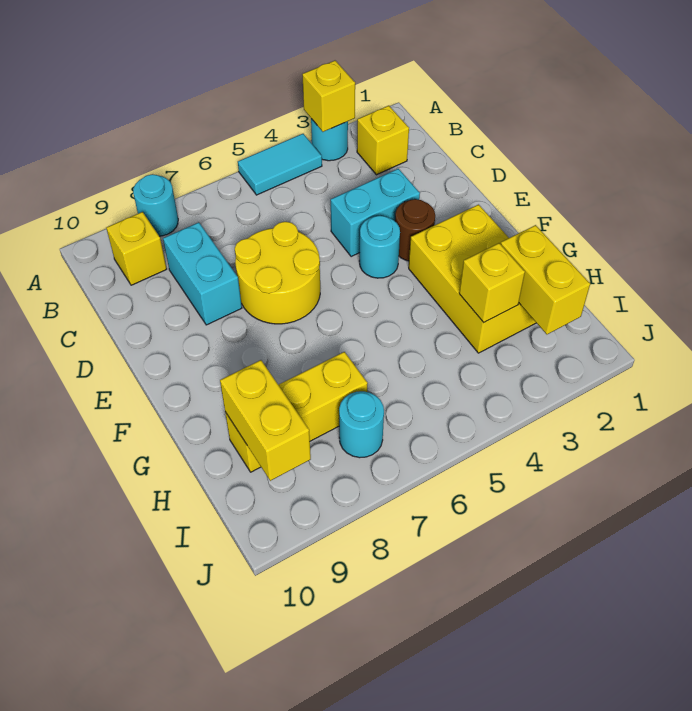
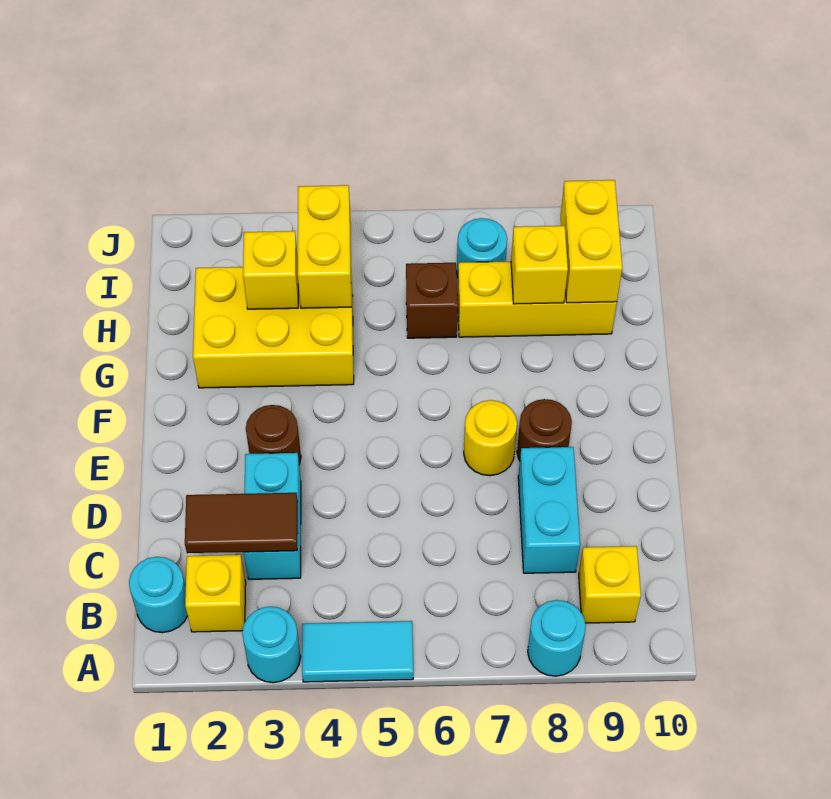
yellow 1x1 brick [302,61,355,132] -> yellow 1x1 brick moved to [511,226,568,304]
none -> brown 1x2 tile [185,493,298,553]
cyan 1x2 brick [331,169,420,257] -> cyan 1x2 brick turned to [244,453,301,579]
yellow 2x2 round brick [235,222,320,324] -> yellow 1x1 round brick [464,400,517,476]
cyan 1x1 round brick [359,216,400,278] -> cyan 1x1 round brick moved to [129,557,188,633]
none -> brown 1x1 round brick [517,399,572,461]
yellow 2x3 brick [409,205,536,353] -> yellow 2x3 brick turned to [193,267,354,388]
yellow 1x2 brick [501,225,590,334] -> yellow 1x2 brick moved to [298,185,351,308]
none -> brown 1x1 brick [406,263,458,338]

